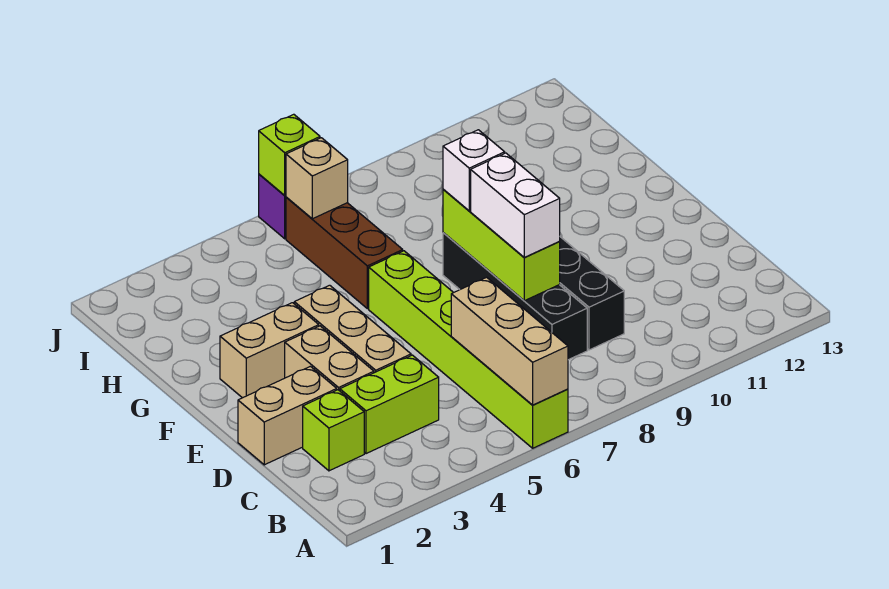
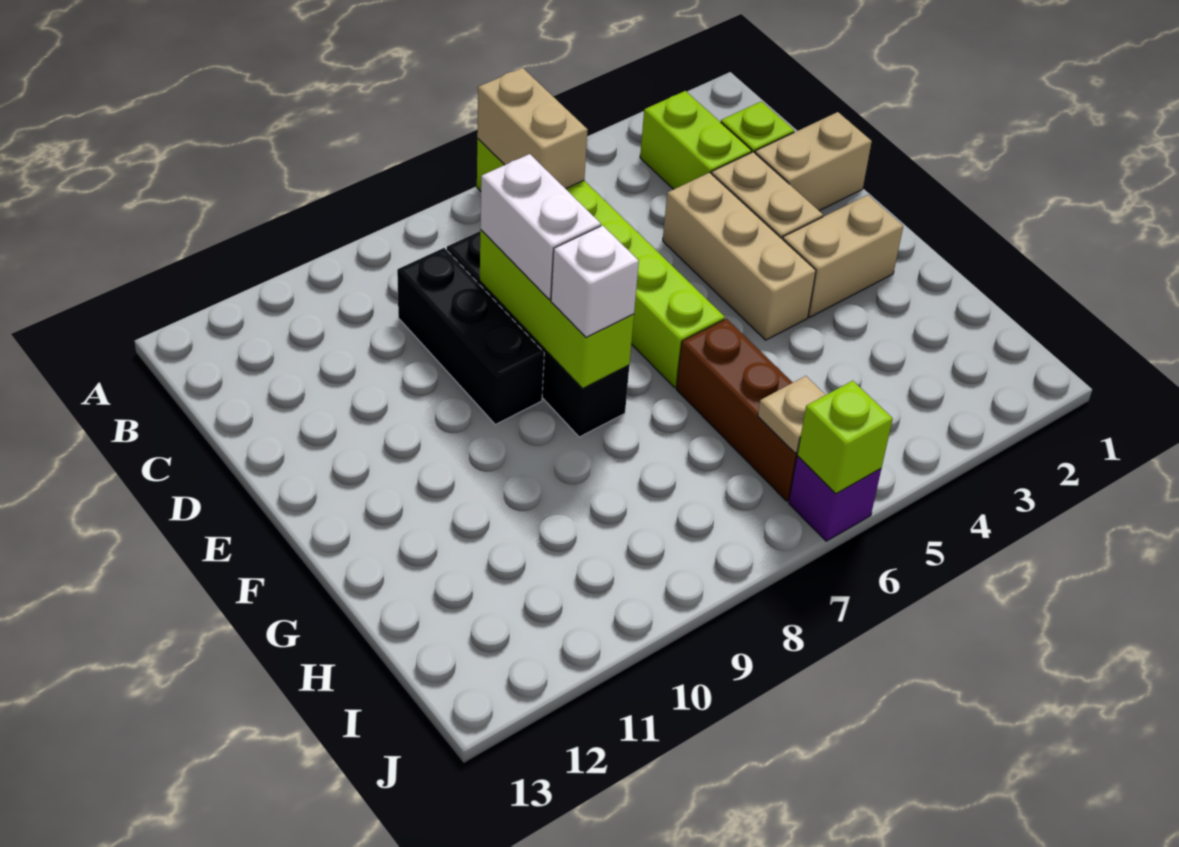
tan 1x3 brick [451,277,568,405] -> tan 1x2 brick [477,68,588,189]
lime 1x2 brick [340,355,439,454] -> lime 1x2 brick turned to [640,91,752,189]
tan 1x1 brick [286,138,348,219] -> tan 1x1 plate [758,376,825,453]

